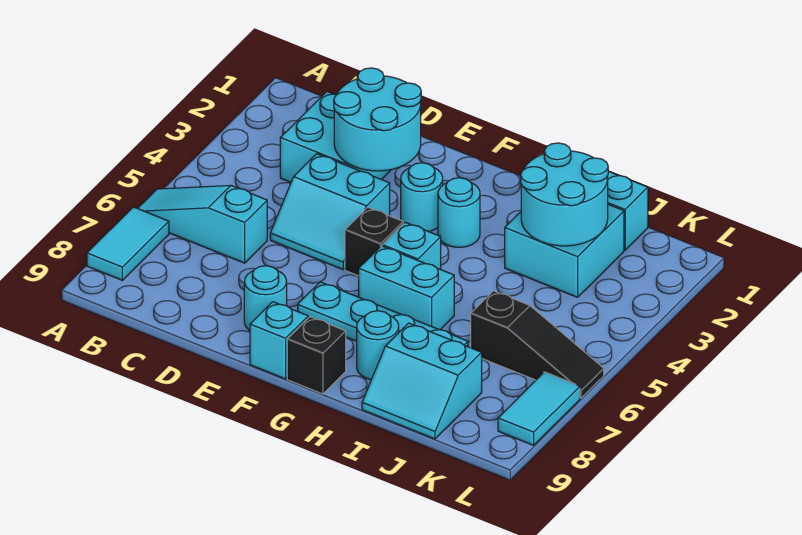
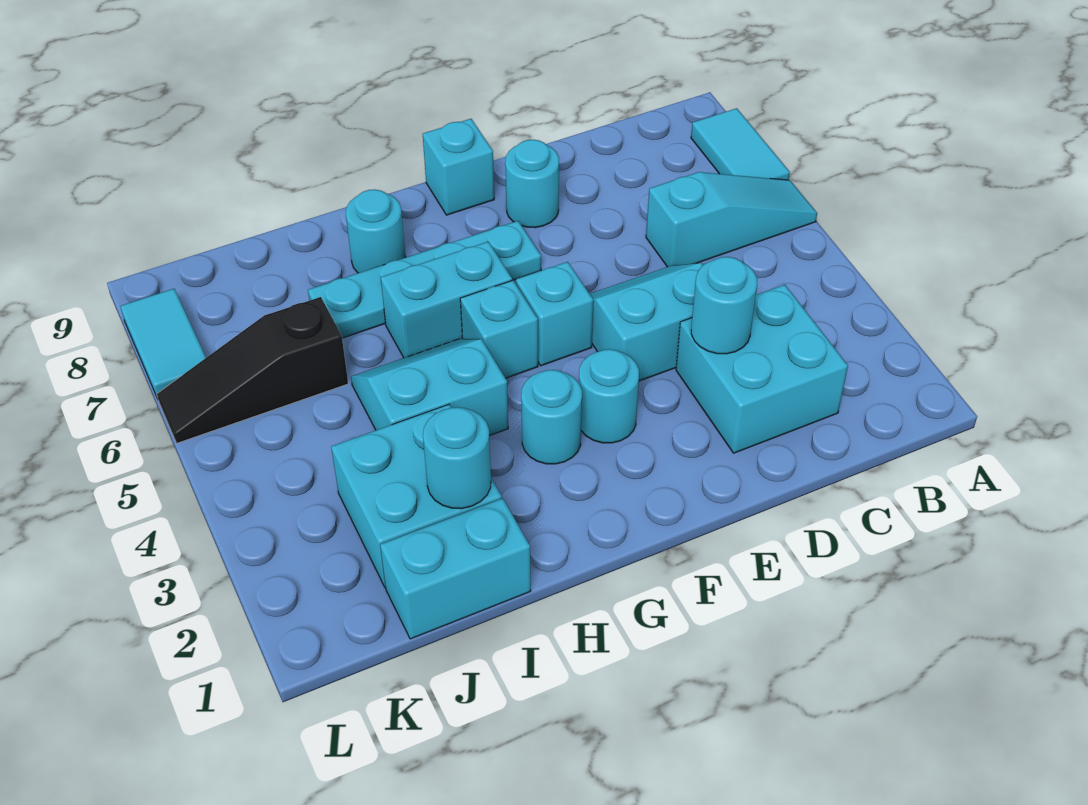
cyan 2x2 round brick [334,68,421,171] -> cyan 1x1 round brick [691,257,757,354]
black 1x1 brick [345,207,403,276] -> cyan 1x1 brick [516,262,593,366]
black 1x1 brick [287,317,346,394] -> none
cyan 2x2 round brick [521,143,608,246] -> cyan 1x1 round brick [423,407,491,509]
cyan 2x2 slope [362,323,482,439] -> cyan 2x2 slope moved to [351,339,508,436]

